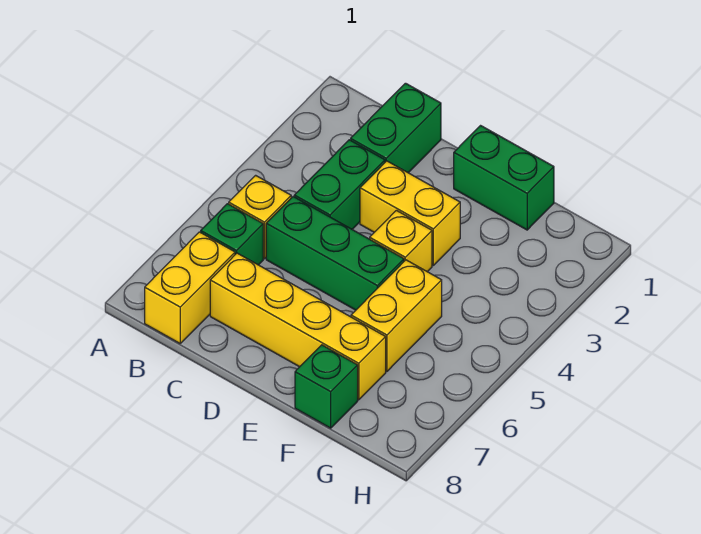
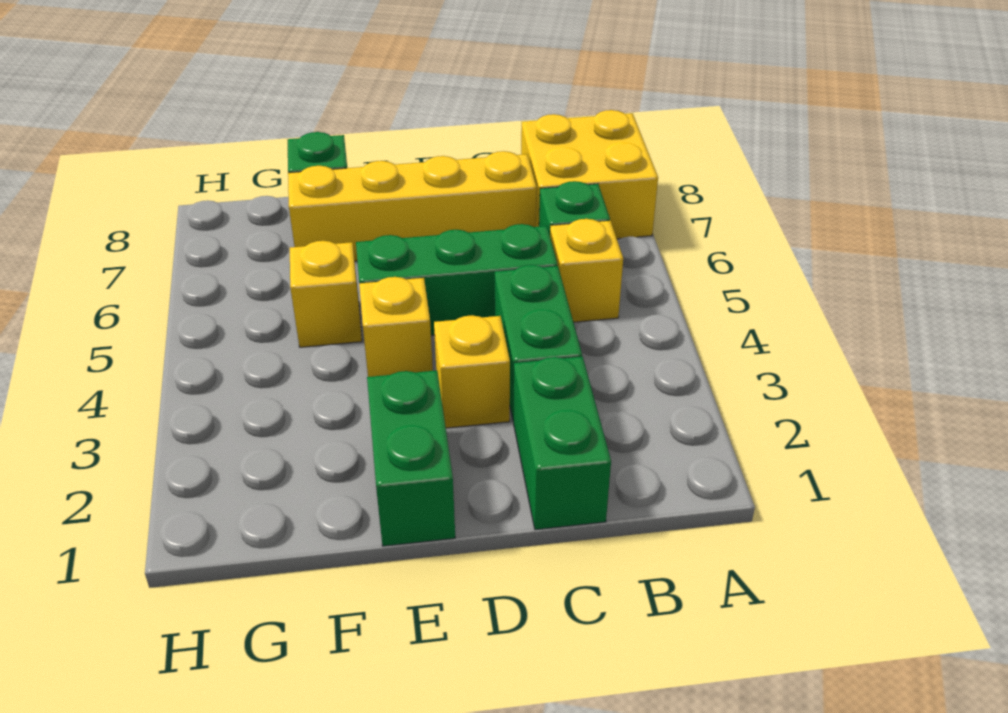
yellow 1x2 brick [145,232,235,343] -> yellow 2x2 brick [521,110,658,239]
yellow 1x2 brick [360,161,460,265] -> yellow 1x1 brick [434,315,510,428]
green 1x2 brick [454,126,554,230] -> green 1x2 brick turned to [367,370,455,546]
yellow 1x2 brick [351,260,442,372] -> yellow 1x1 brick [290,241,362,347]

